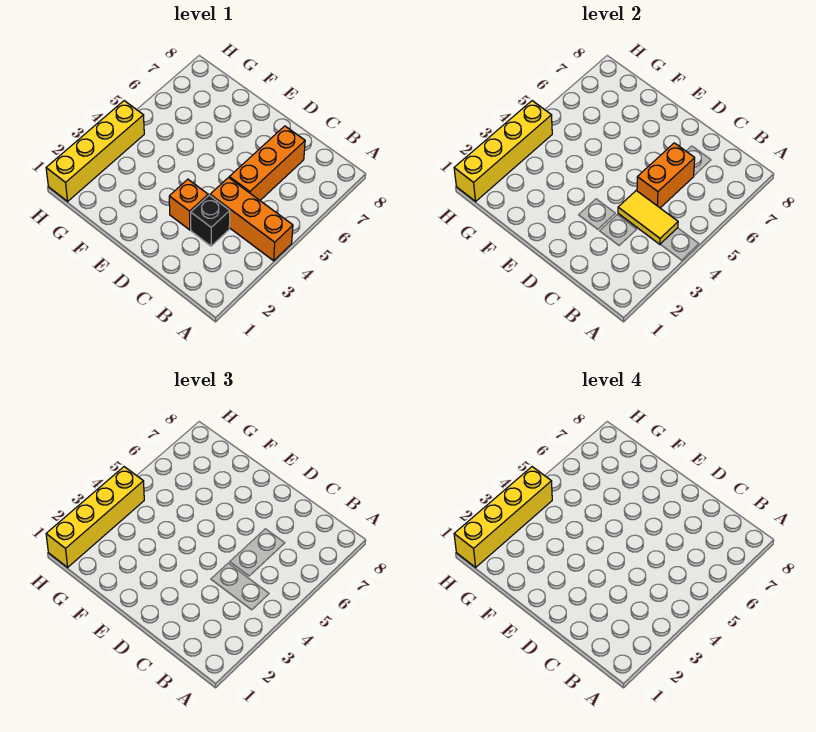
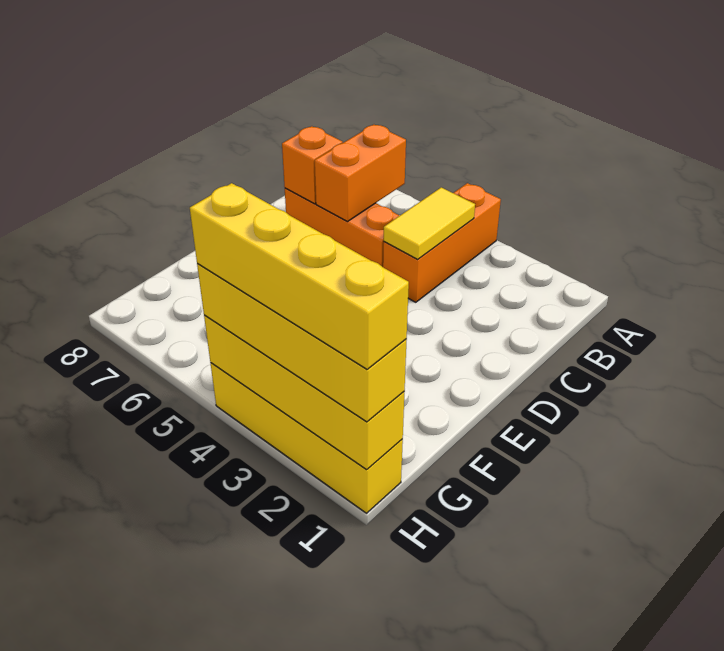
black 1x1 brick [191,195,230,246] -> none
orange 1x2 brick [637,143,695,208] -> orange 1x2 brick turned to [315,125,406,222]
orange 1x1 brick [169,179,208,230] -> orange 1x1 brick moved to [282,126,343,204]

